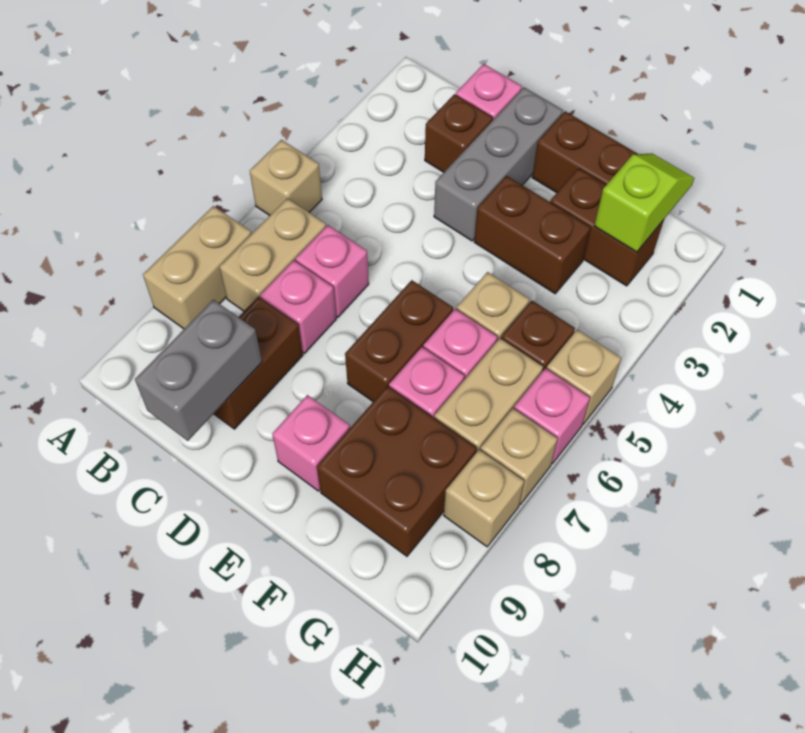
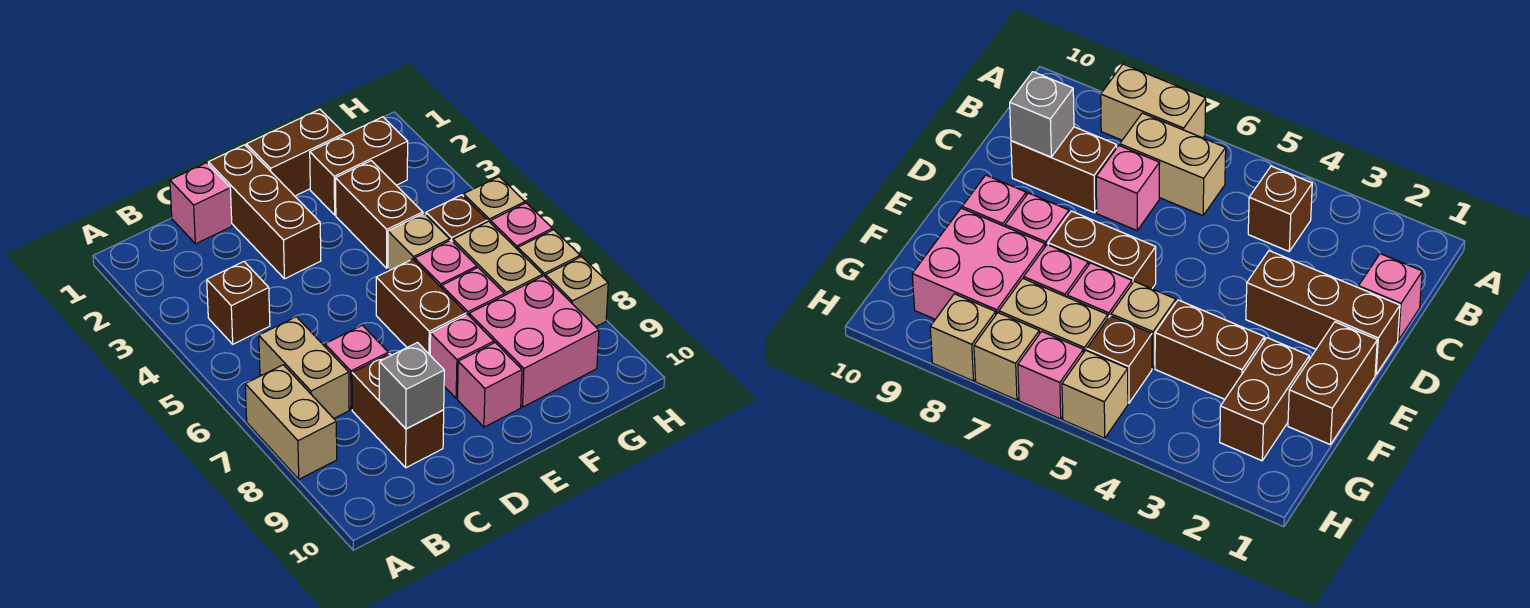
tan 1x1 brick [250,140,322,215] -> none
brown 1x1 brick [425,94,493,172] -> brown 1x1 brick moved to [207,262,270,344]
pink 1x1 brick [295,225,369,317] -> pink 1x1 brick moved to [430,314,494,398]
grey 1x2 brick [135,300,262,441] -> grey 1x1 brick [379,342,444,429]
grey 1x3 brick [434,88,563,241] -> brown 1x3 brick [208,145,321,279]
brown 1x2 brick [474,176,590,294] -> brown 1x2 brick turned to [335,161,423,268]
brown 2x2 brick [317,386,477,556] -> pink 2x2 brick [469,276,599,407]
lime 1x2 slope [594,153,694,252] -> none

